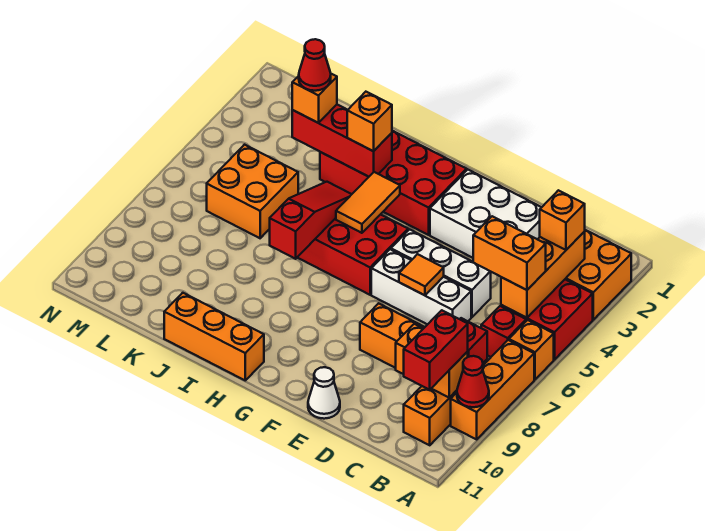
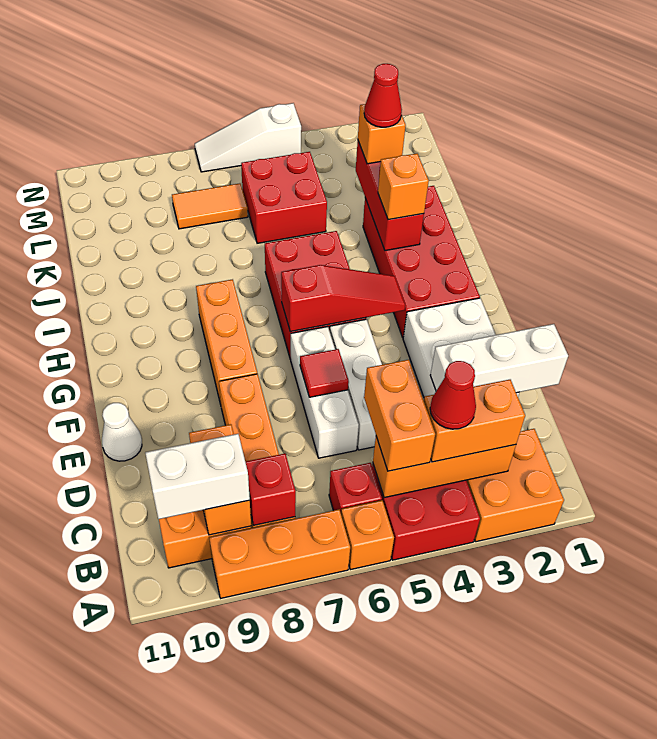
red 1x1 cone [457,356,489,407] -> red 1x1 cone moved to [430,361,476,429]
orange 1x1 brick [540,190,585,250] -> orange 1x2 brick [424,380,525,462]
red 1x2 brick [404,310,468,390] -> white 1x2 brick [145,434,250,519]
none -> white 1x3 brick [430,324,568,393]
orange 1x1 tile [399,254,444,295] -> red 1x1 tile [300,349,349,397]
orange 1x2 tile [336,172,400,233] -> orange 1x2 tile moved to [172,183,248,229]
orange 1x3 brick [164,293,264,380] -> orange 1x3 brick moved to [196,279,257,404]
red 1x3 slope [270,182,352,259] -> red 1x3 slope moved to [281,265,405,332]
orange 2x2 brick [207,145,298,238] -> red 2x2 brick [241,152,327,243]
none -> white 1x3 slope [195,103,301,172]

